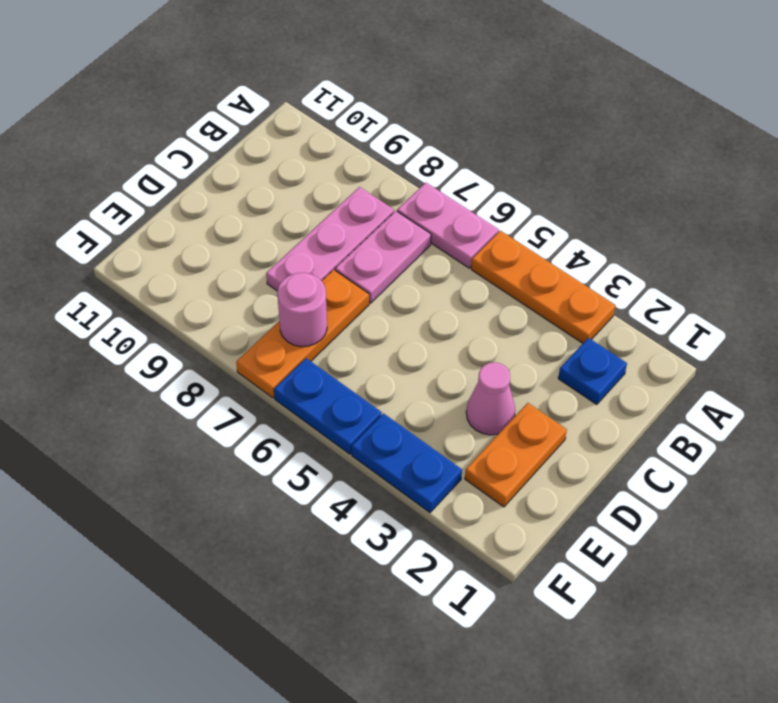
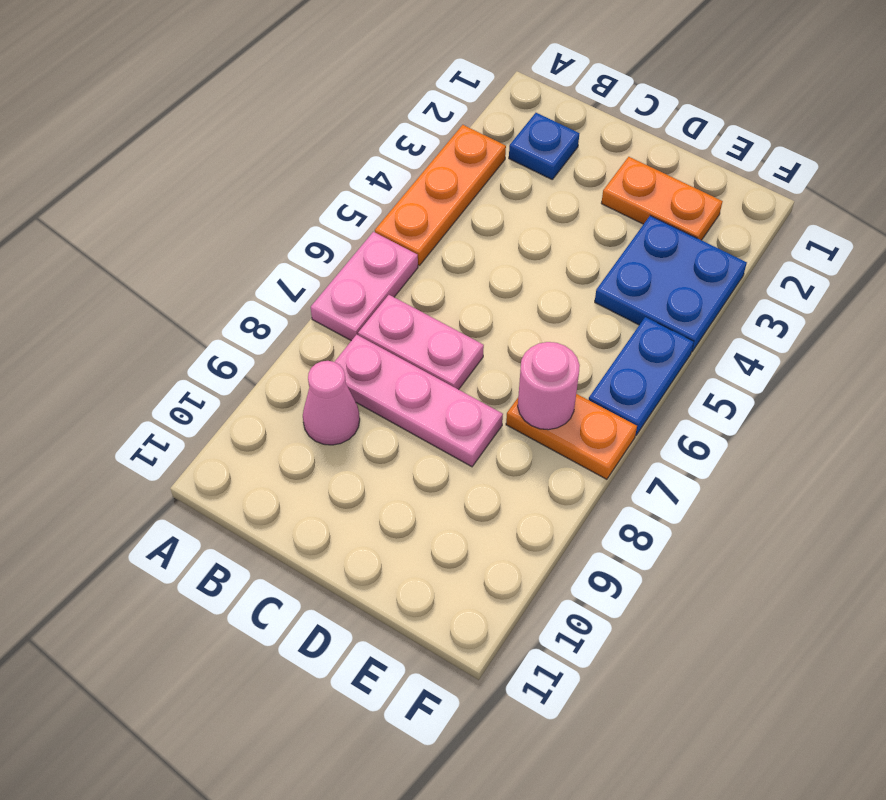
pink 1x1 cone [466,362,515,435] -> pink 1x1 cone moved to [303,361,360,445]
orange 1x3 plate [236,270,369,398] -> orange 1x2 plate [506,394,637,479]
blue 1x2 plate [352,413,462,513] -> blue 2x2 plate [595,216,747,351]

